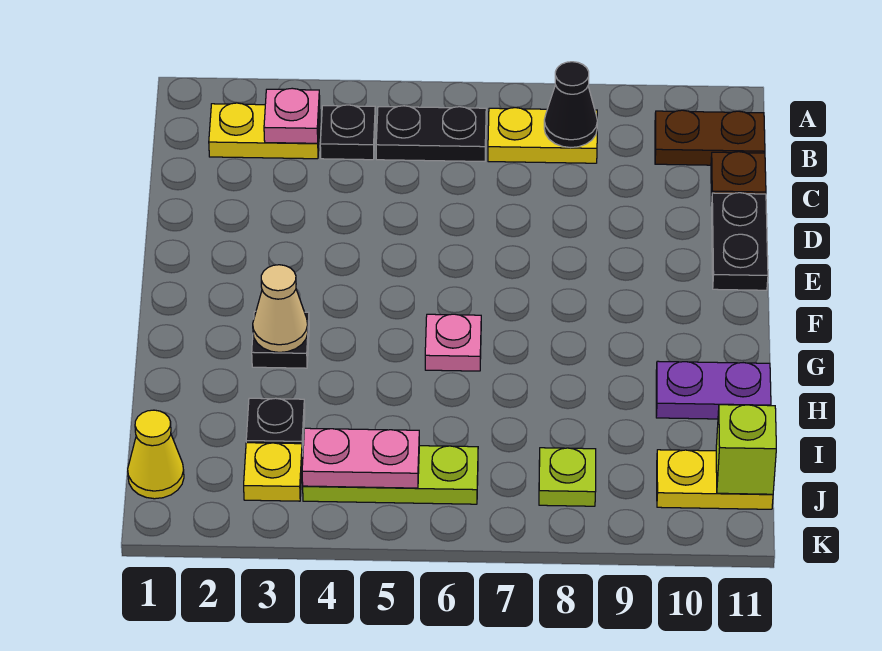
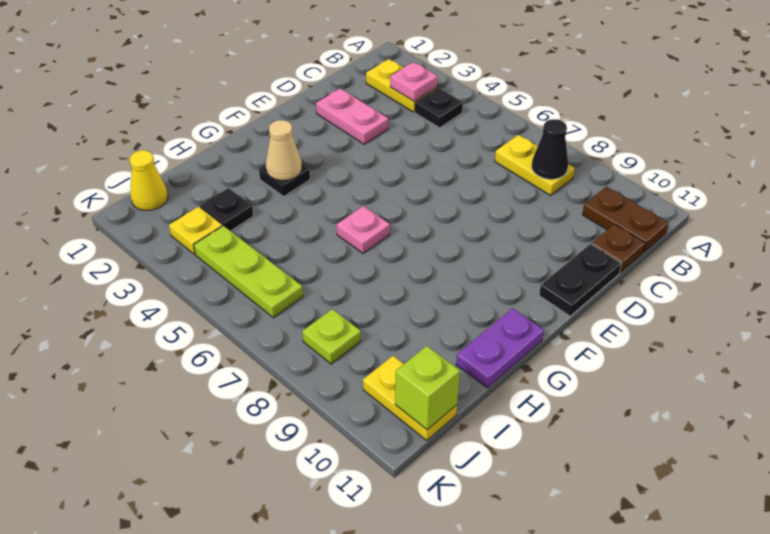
black 1x2 plate [376,106,486,161] -> none
purple 1x2 plate [656,361,771,419] -> purple 1x2 plate turned to [456,308,544,388]
pink 1x2 plate [302,428,419,488] -> pink 1x2 plate moved to [316,88,388,144]

